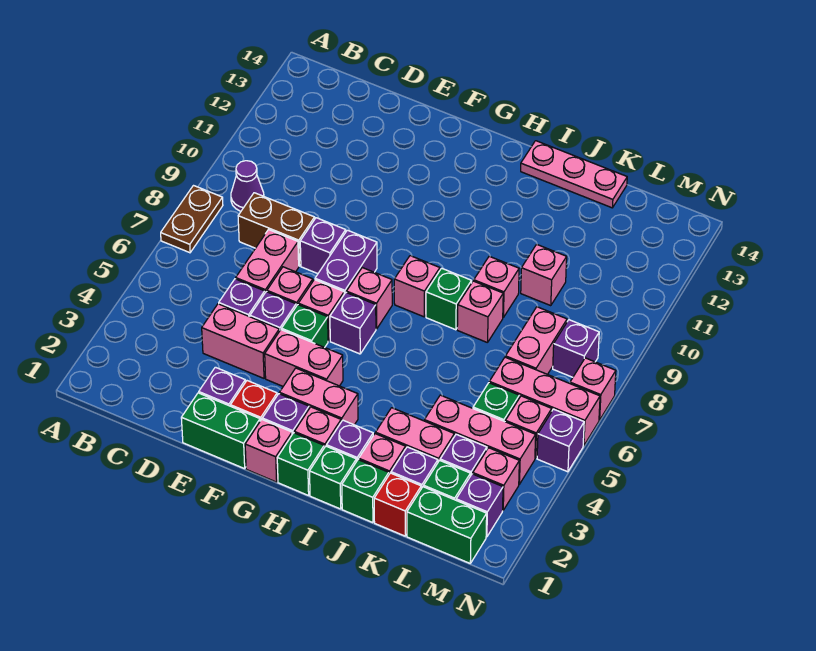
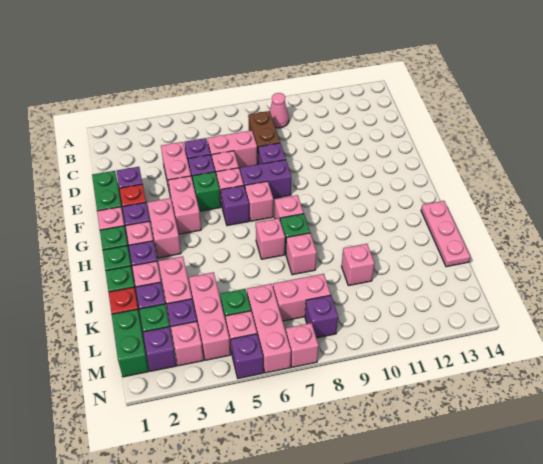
brown 1x2 plate [161,186,223,253] -> none
purple 1x1 cone [231,161,264,211] -> pink 1x1 cone [270,93,289,128]
pink 1x1 brick [474,256,519,317] -> pink 1x1 brick moved to [256,218,285,259]

